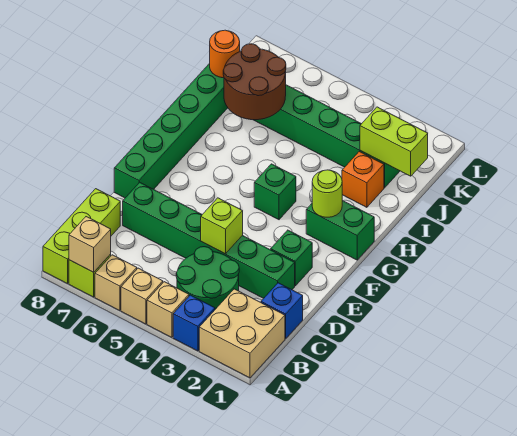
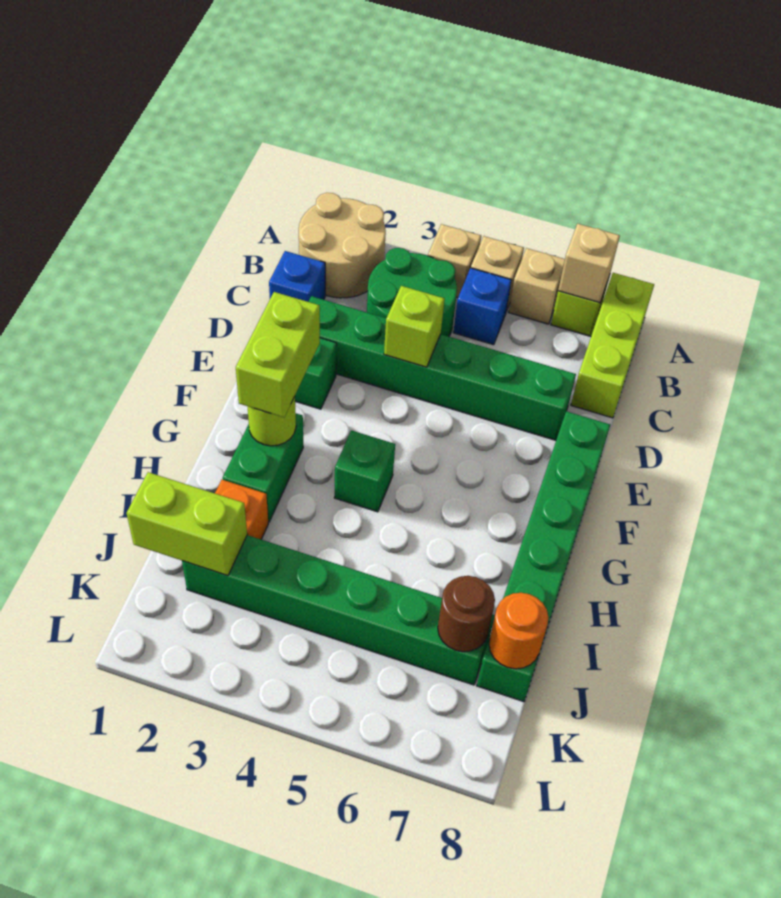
tan 2x2 brick [199,289,285,378] -> tan 2x2 round brick [299,193,386,298]
blue 1x1 brick [173,295,215,351] -> blue 1x1 brick moved to [453,268,511,345]
none -> lime 1x2 brick [236,292,320,417]
green 1x2 brick [306,201,374,260] -> green 1x2 brick turned to [223,413,303,522]
brown 2x2 round brick [223,44,286,120] -> brown 1x1 round brick [438,576,495,652]

